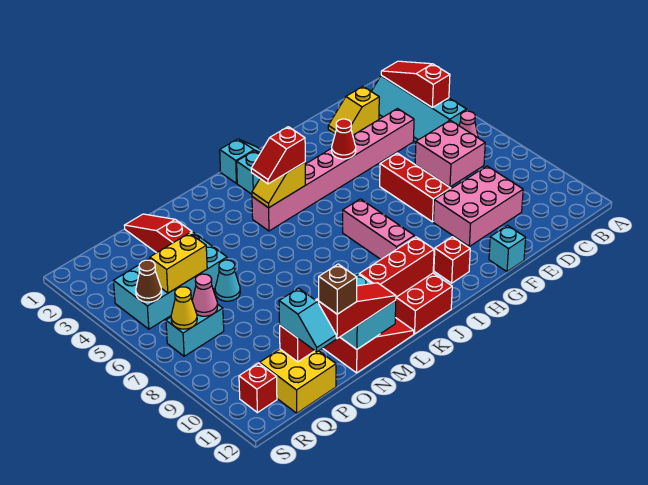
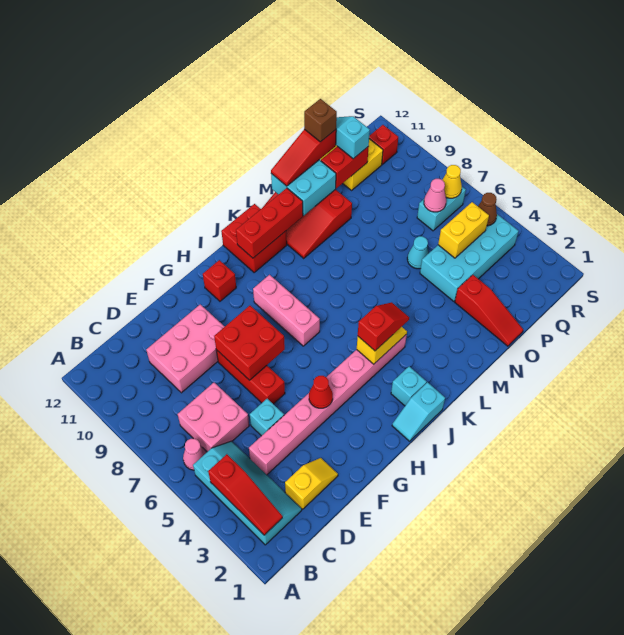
none -> red 2x2 brick [214,306,285,380]
cyan 1x1 brick [489,226,526,272] -> cyan 1x1 brick moved to [250,399,284,436]

